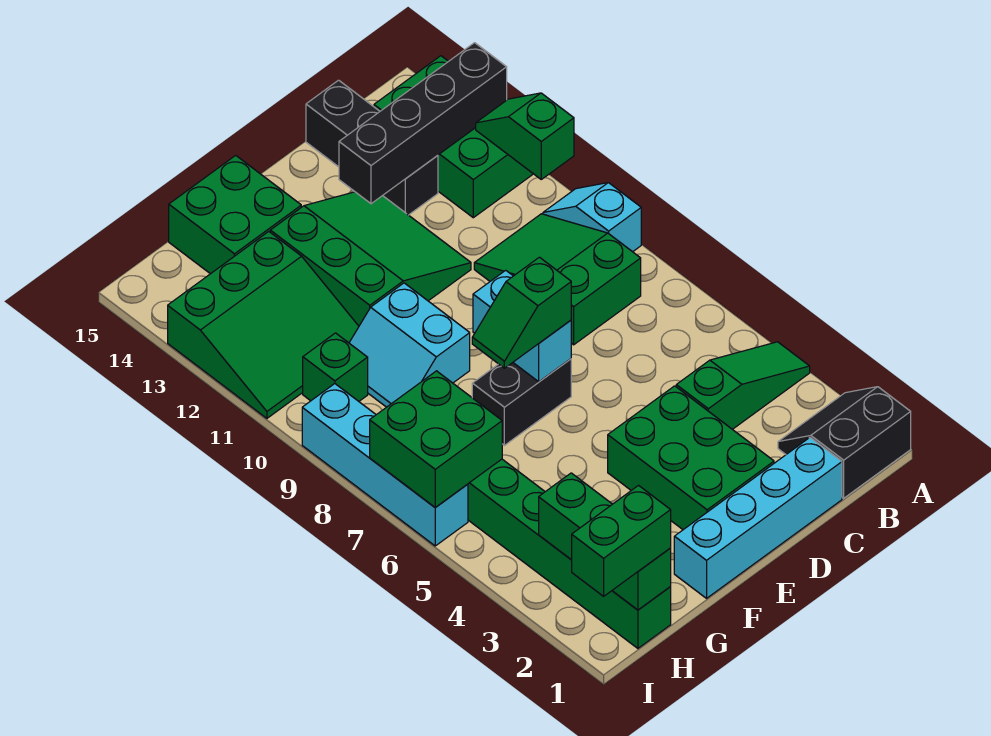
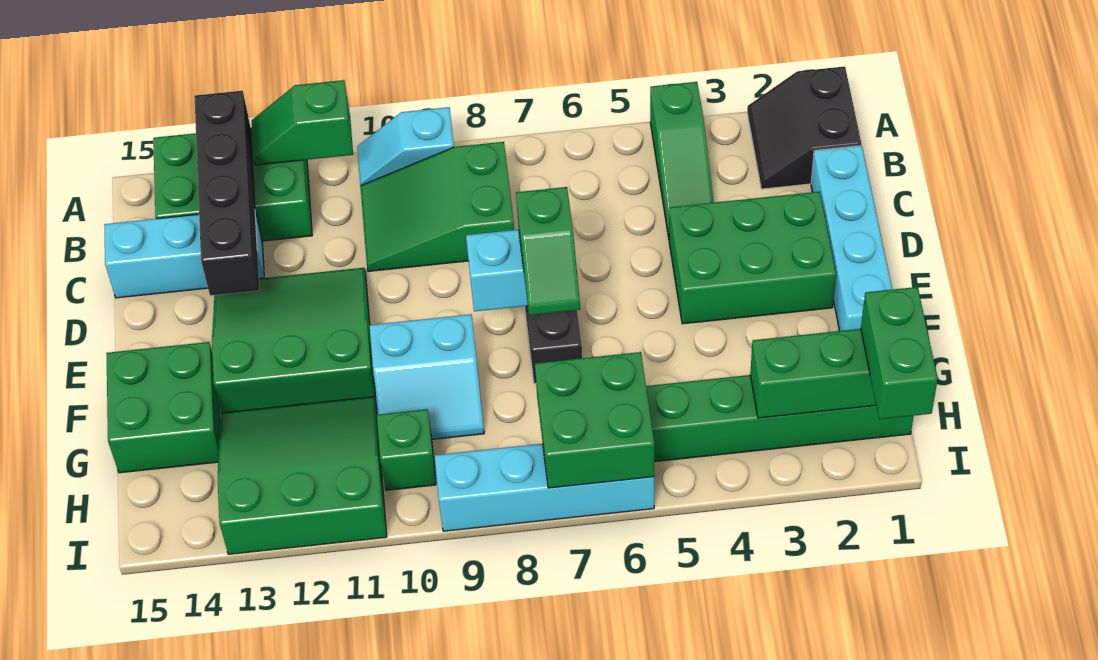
green 1x3 slope [676,342,810,429] -> green 1x3 slope turned to [650,82,714,238]
black 1x3 brick [306,80,438,215] -> cyan 1x3 brick [104,211,264,298]
green 3x3 slope [168,232,359,418] -> green 3x3 slope turned to [218,397,387,554]

